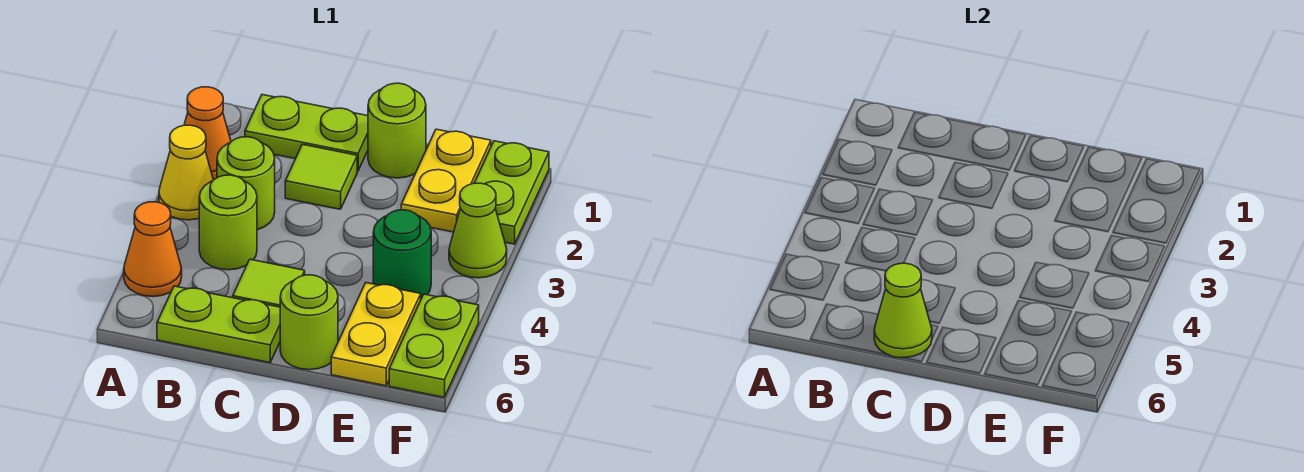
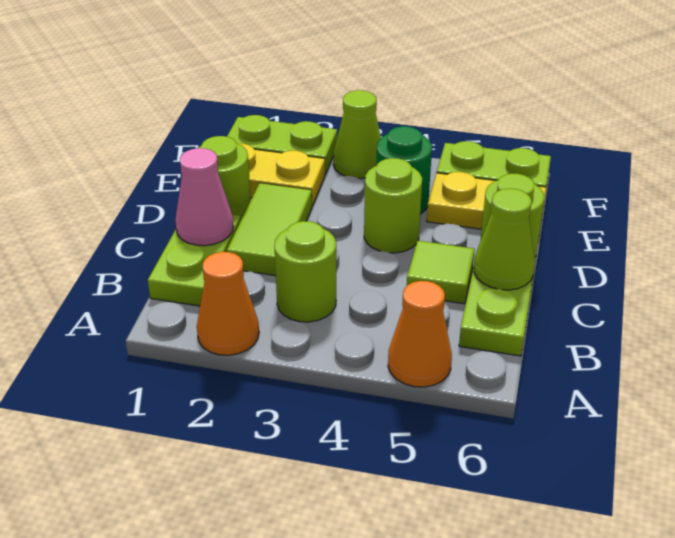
yellow 1x1 cone [159,125,213,220] -> none
lime 1x1 round brick [199,175,257,270] -> lime 1x1 round brick moved to [364,158,422,253]
none -> pink 1x1 cone [175,148,234,246]
lime 1x1 tile [285,144,357,209] -> lime 1x2 tile [227,183,312,276]

